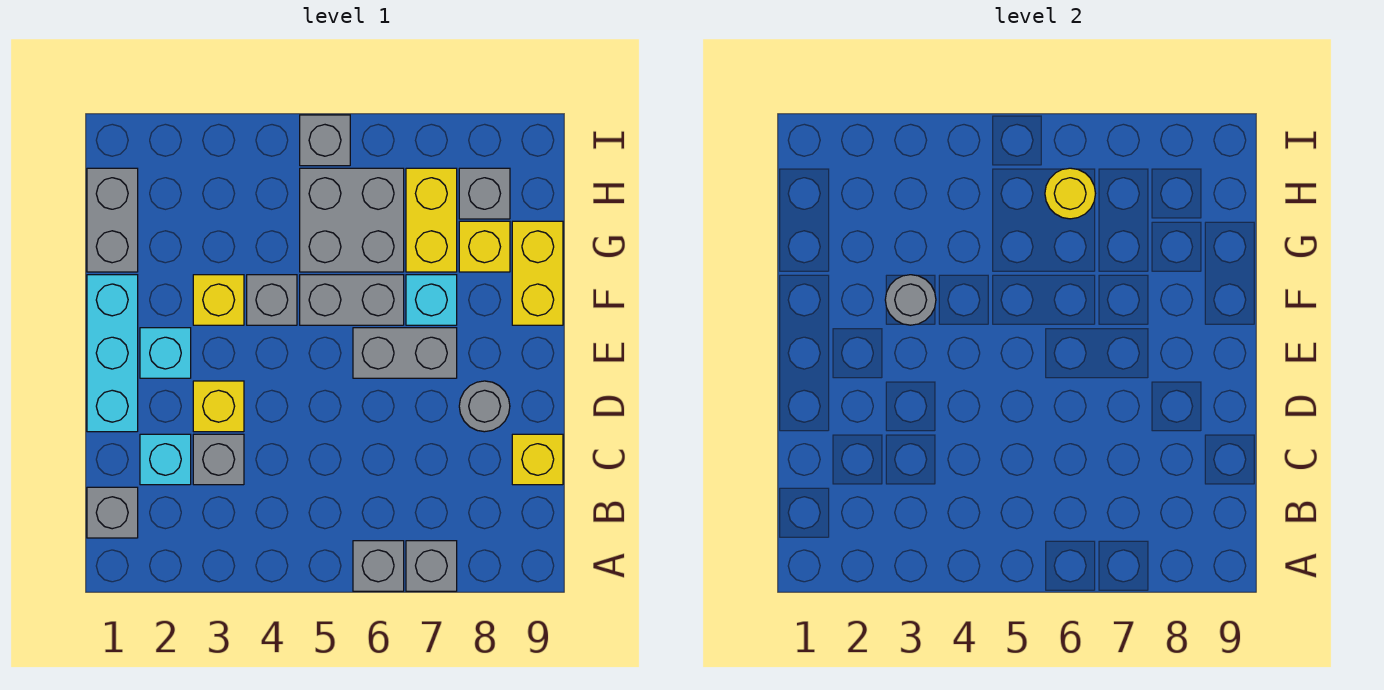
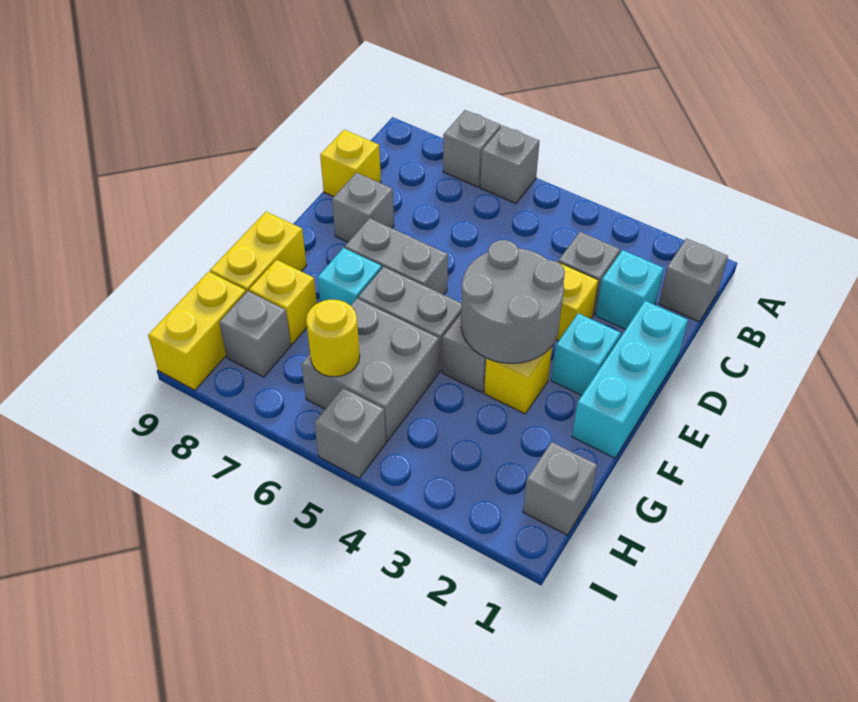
grey 1x1 round brick [459,381,510,432] -> grey 1x1 brick [332,173,394,242]
grey 1x1 round brick [885,275,936,325] -> grey 2x2 round brick [461,240,565,363]
grey 1x2 brick [87,168,138,272] -> grey 1x1 brick [523,442,597,535]
yellow 1x2 brick [406,168,457,272] -> yellow 1x2 brick moved to [148,272,246,390]

